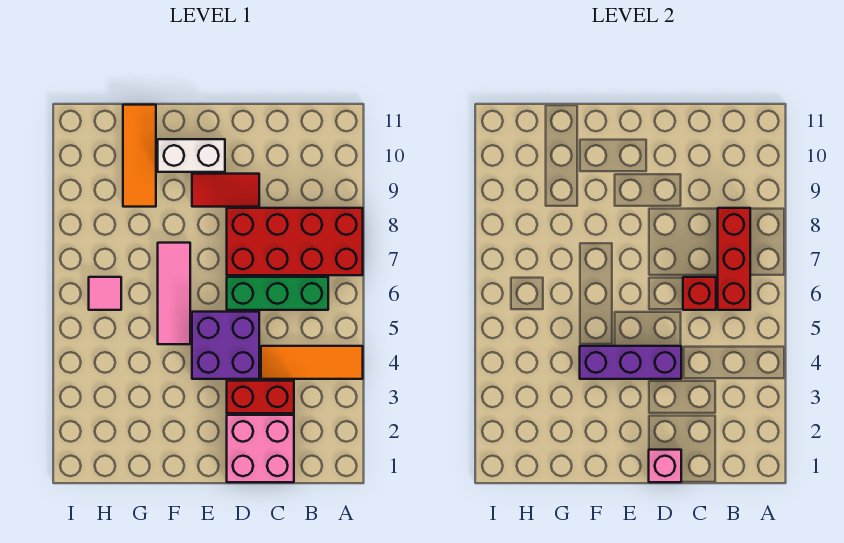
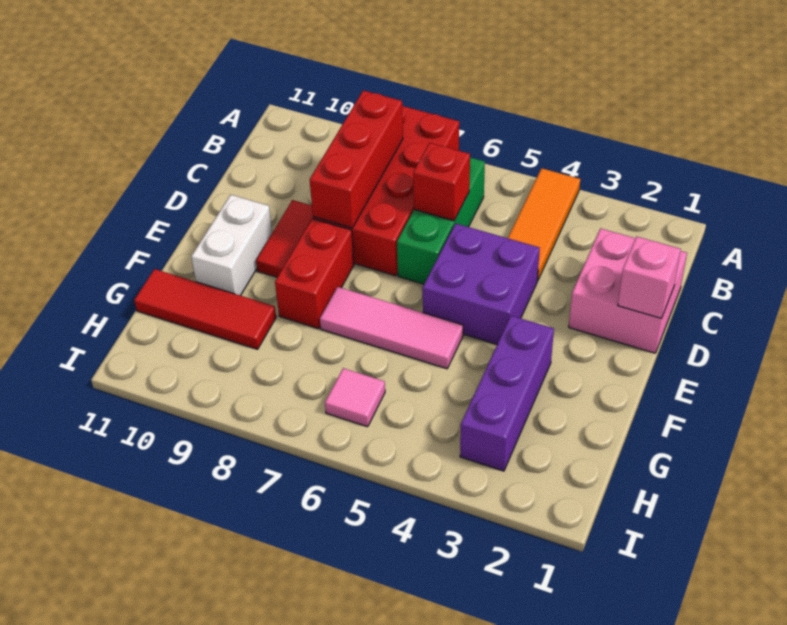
red 1x3 brick [718,208,750,310] -> red 1x3 brick turned to [310,90,403,228]
red 1x2 brick [227,381,294,413] -> red 1x2 brick moved to [275,219,354,329]
purple 1x3 brick [580,346,681,379] -> purple 1x3 brick moved to [460,316,554,471]
orange 1x3 tile [123,105,156,207] -> red 1x3 tile [134,269,276,349]

